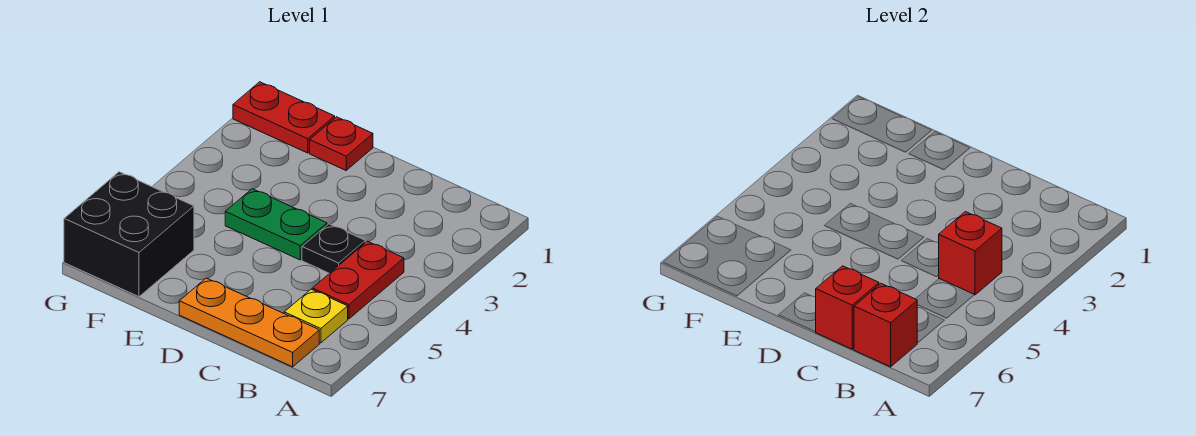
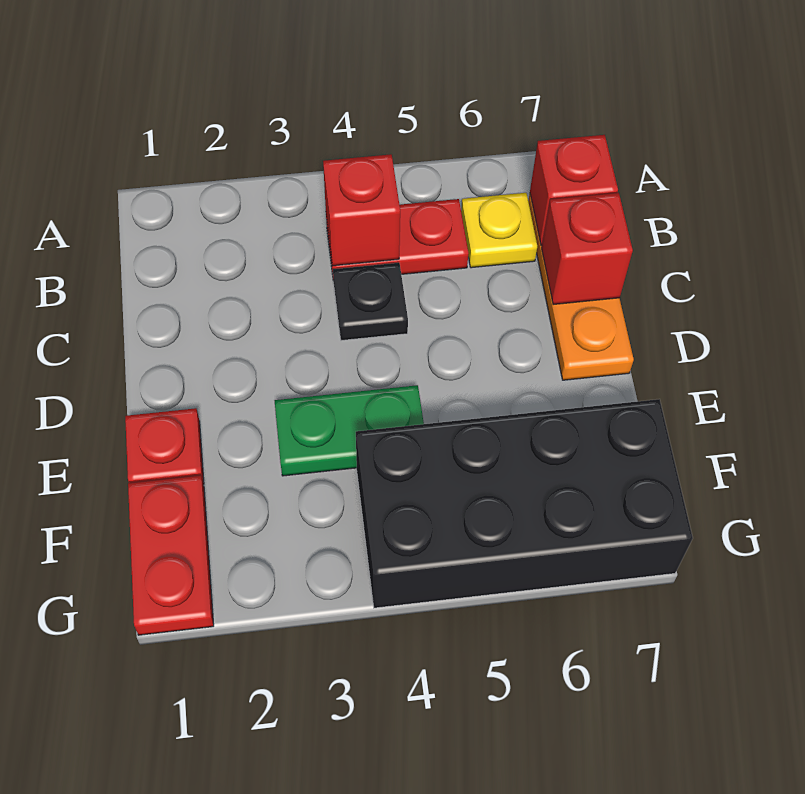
green 1x2 plate [225,189,327,260] -> green 1x2 plate turned to [274,385,424,476]
black 2x2 brick [64,172,194,297] -> black 2x4 brick [356,399,693,608]

